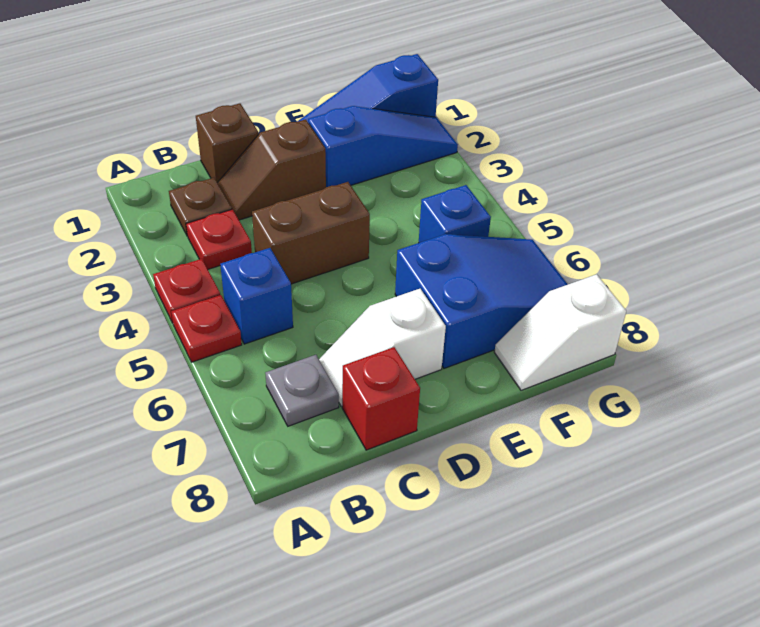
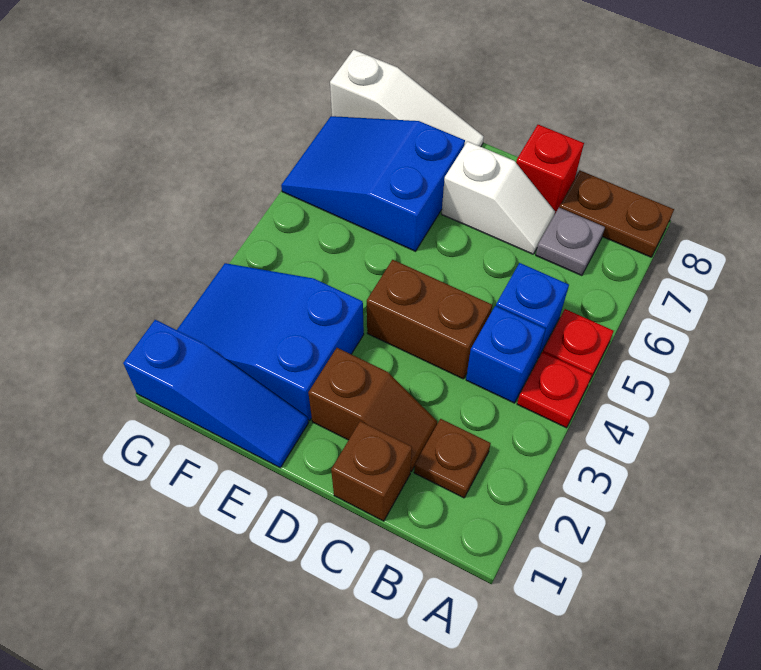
none -> brown 1x2 plate [559,171,674,257]
red 1x1 plate [186,209,252,269] -> none
blue 1x3 slope [308,106,458,187] -> blue 2x3 slope [177,263,364,421]
blue 1x1 brick [419,185,491,243] -> blue 1x1 brick moved to [466,306,545,403]
white 1x2 slope [494,274,626,390] -> white 1x3 slope [330,50,484,147]

